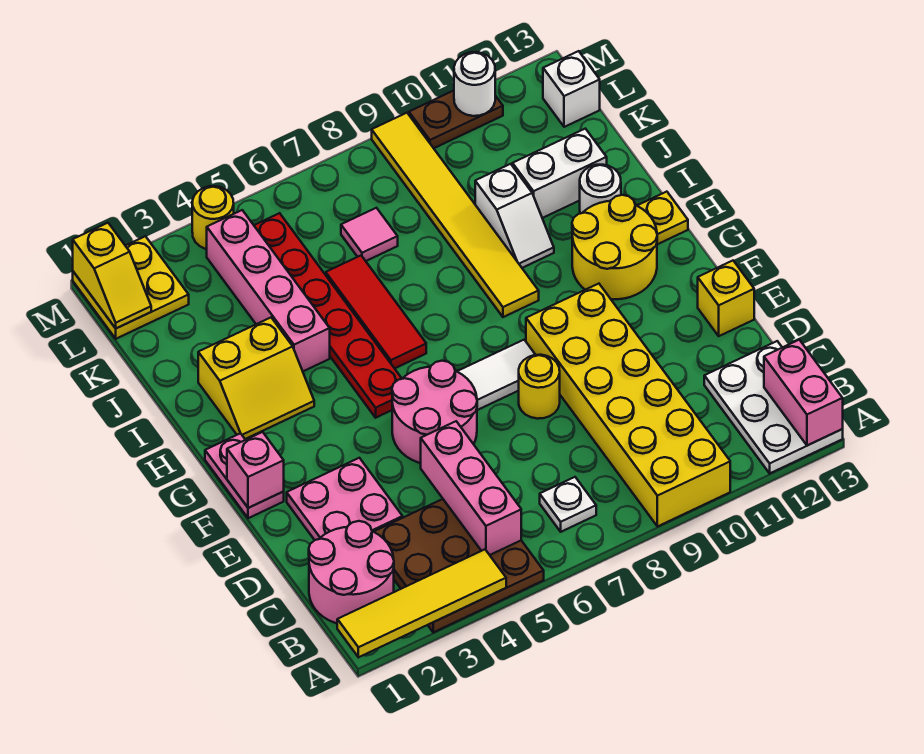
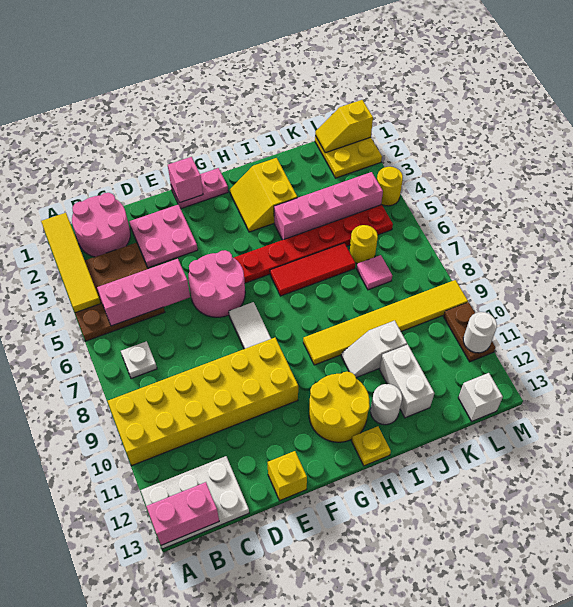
yellow 1x1 round brick [519,355,560,419] -> yellow 1x1 round brick moved to [350,225,378,264]

